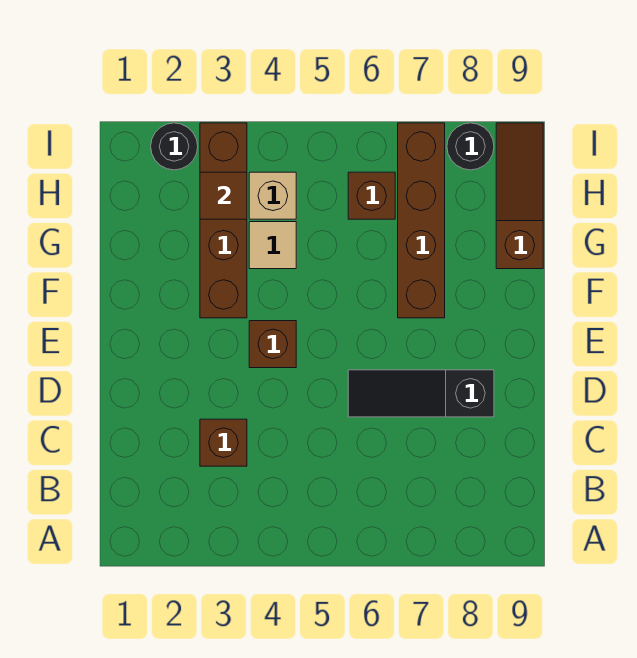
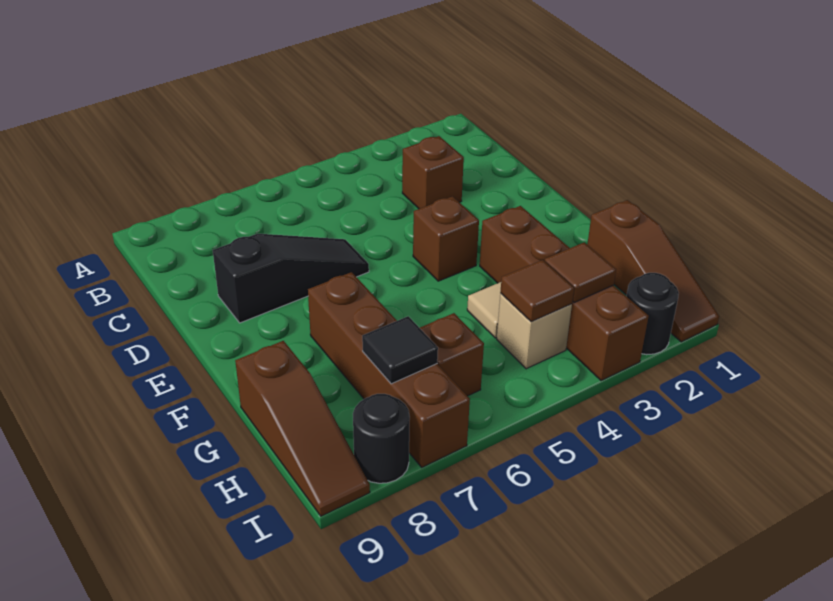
none -> brown 1x3 slope [587,200,719,342]
none -> brown 1x1 tile [500,260,574,322]
none -> black 1x1 tile [362,316,438,384]

